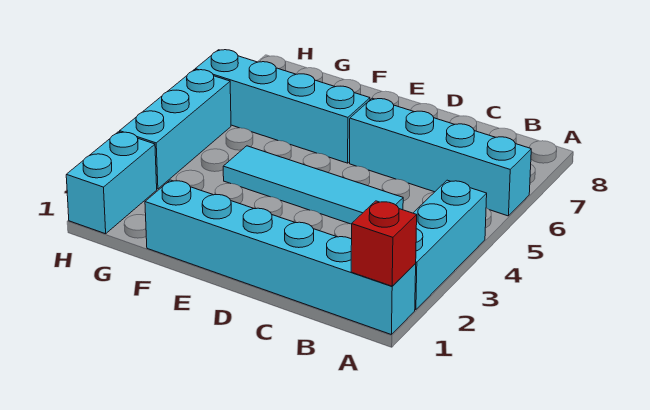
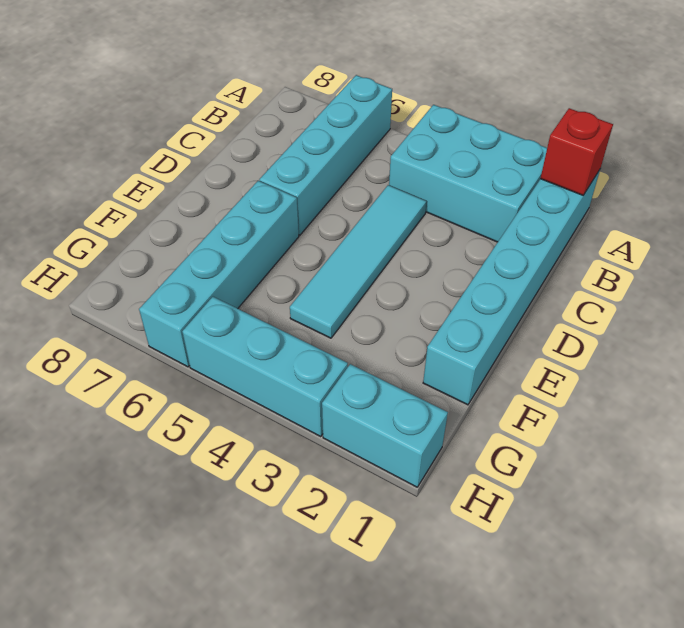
cyan 1x3 brick [414,180,487,310] -> cyan 2x3 brick [389,105,547,242]

